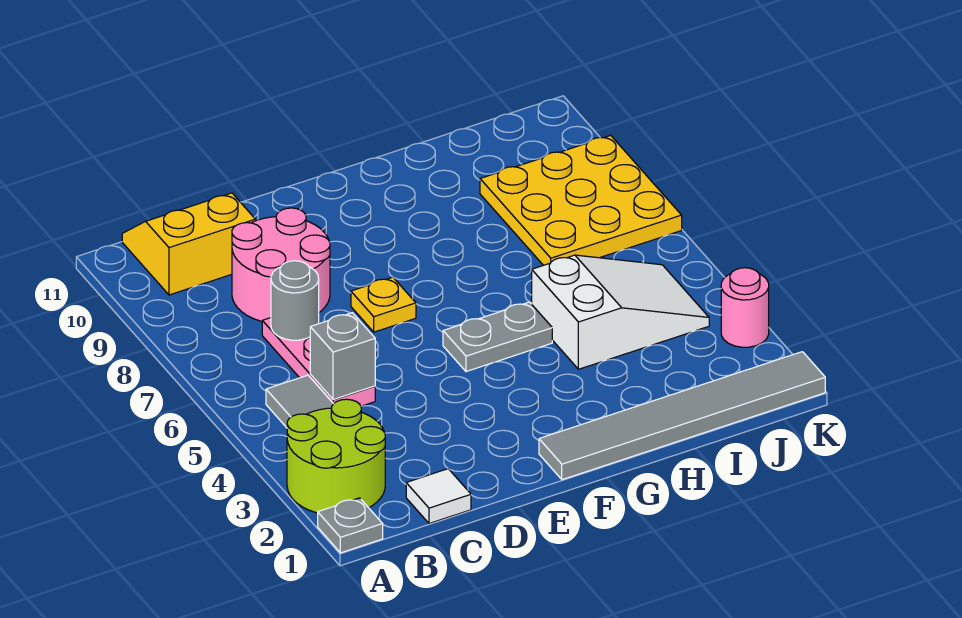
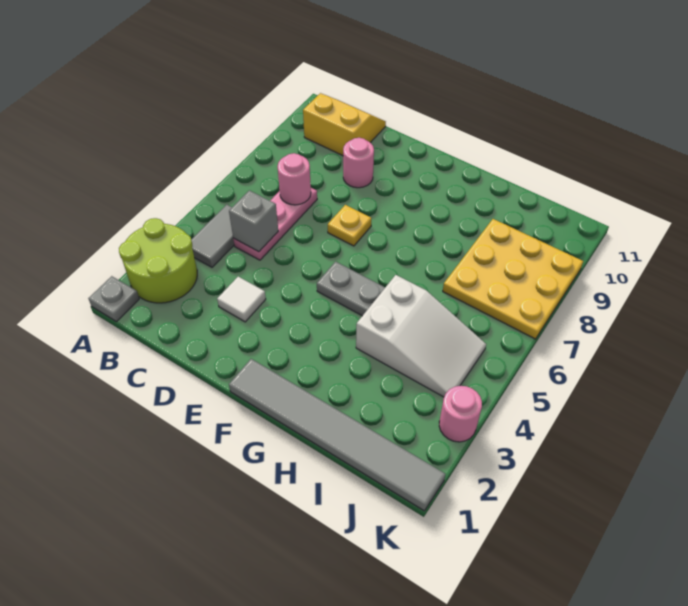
white 1x1 tile [406,469,471,524] -> white 1x1 tile moved to [217,277,266,322]
grey 1x1 round brick [271,261,319,340] -> pink 1x1 round brick [278,153,311,205]
pink 2x2 round brick [232,208,330,321] -> pink 1x1 round brick [343,138,374,188]

